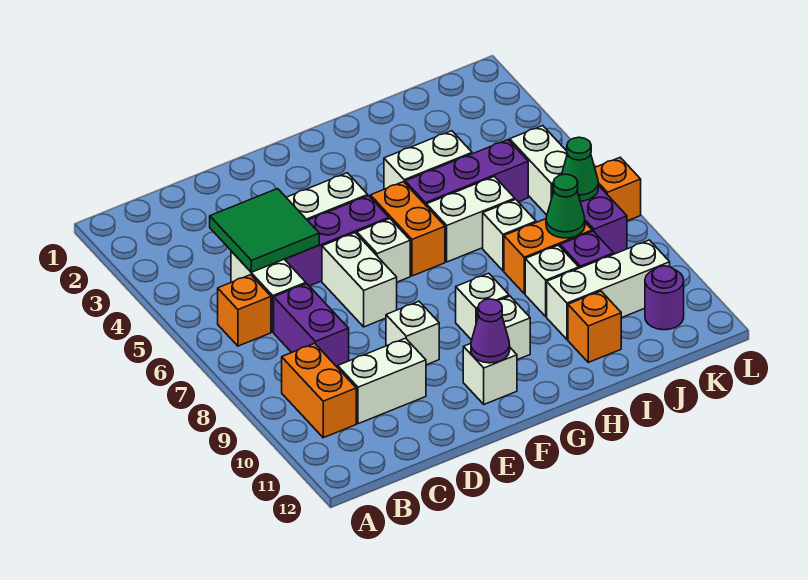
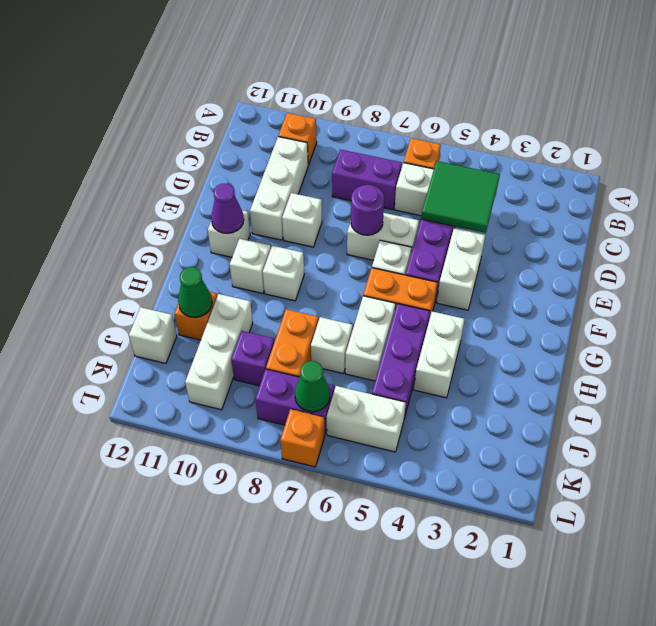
orange 1x2 brick [282,343,356,438] -> orange 1x1 brick [278,113,317,165]
white 1x2 brick [338,338,426,424] -> white 1x3 brick [250,137,308,240]
white 1x1 brick [525,245,579,316] -> white 1x1 brick moved to [129,307,177,363]
green 1x1 cone [546,174,585,238] -> green 1x1 cone moved to [178,267,212,317]
purple 1x1 round brick [645,266,684,330] -> purple 1x1 round brick moved to [351,185,384,235]

